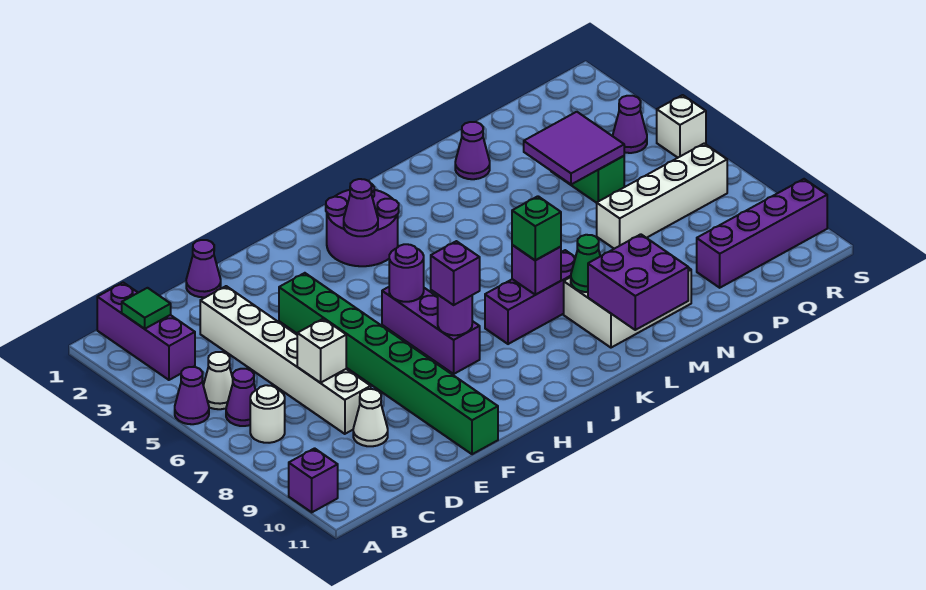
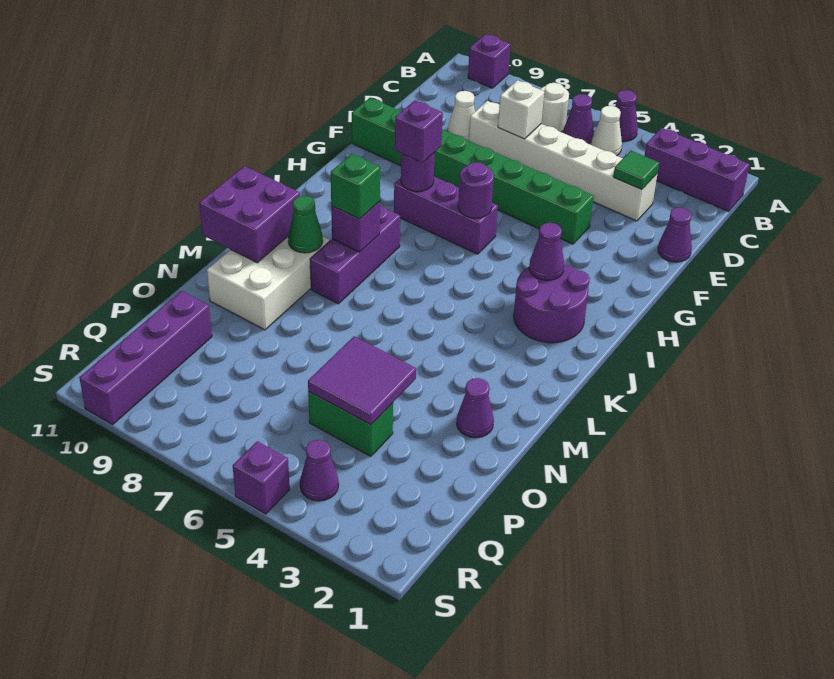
green 1x1 tile [122,288,171,329] -> green 1x1 tile moved to [613,151,659,190]
white 1x4 brick [597,144,727,249] -> none
white 1x1 brick [657,95,706,158] -> purple 1x1 brick [233,441,290,514]

